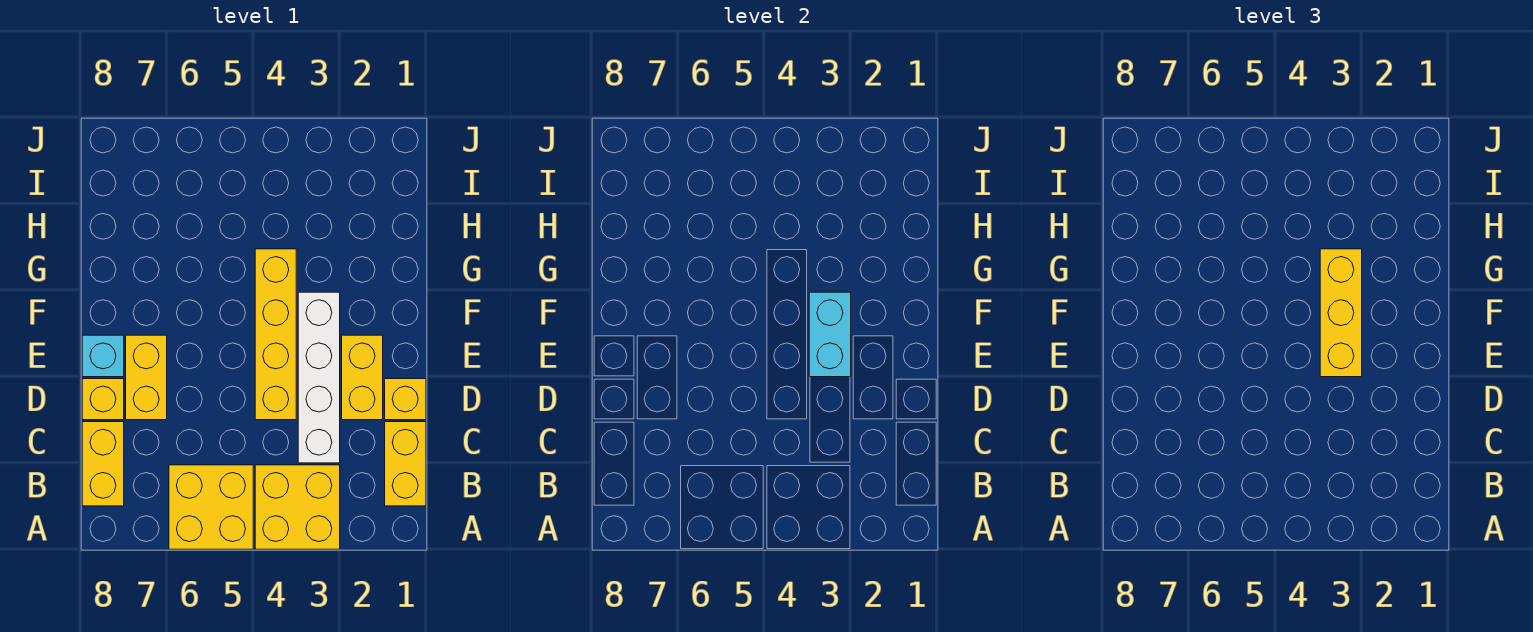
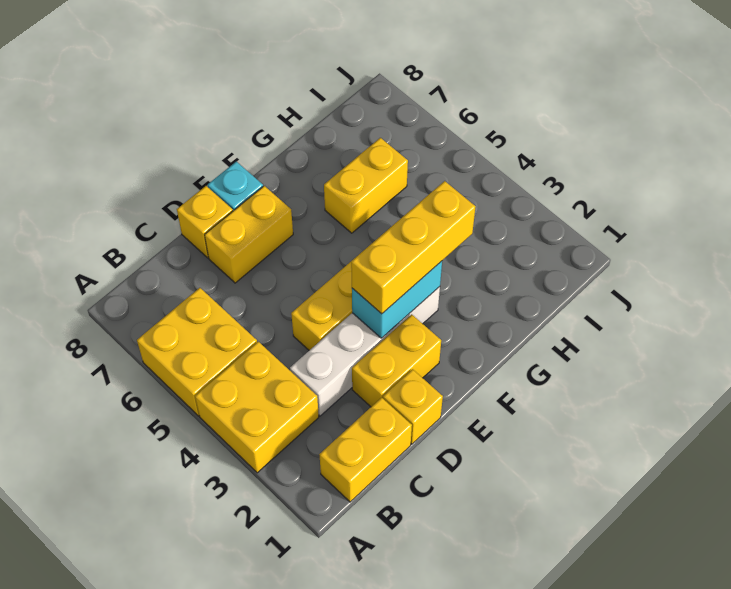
yellow 1x2 brick [82,422,124,506] -> yellow 1x2 brick moved to [324,138,408,233]

